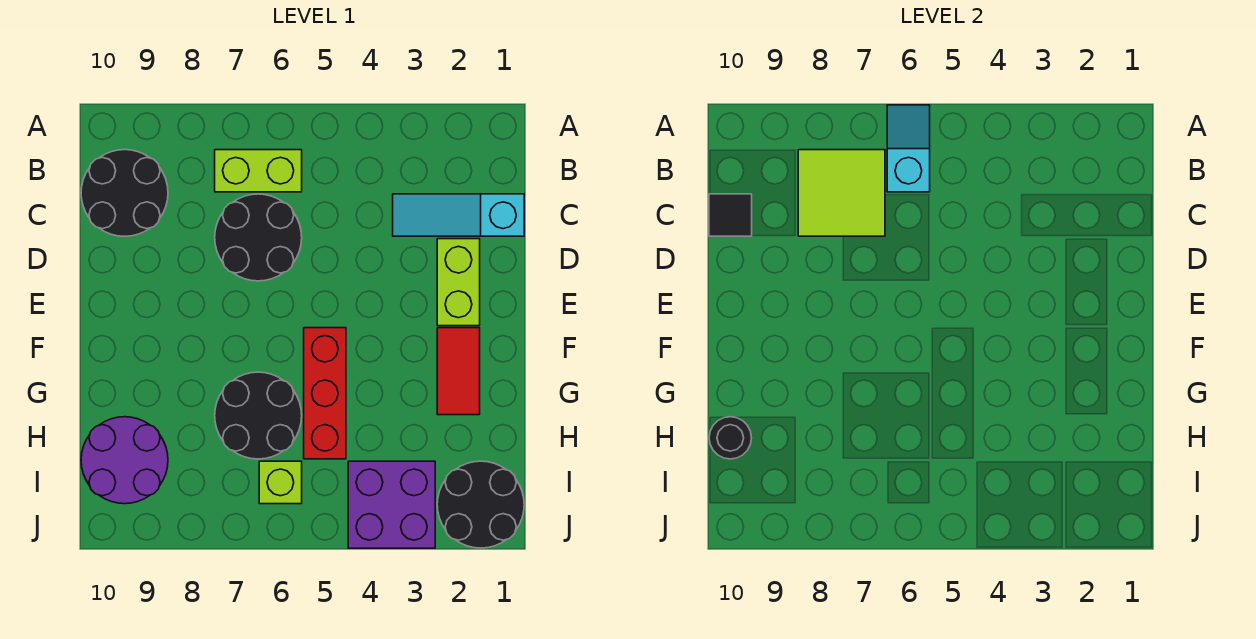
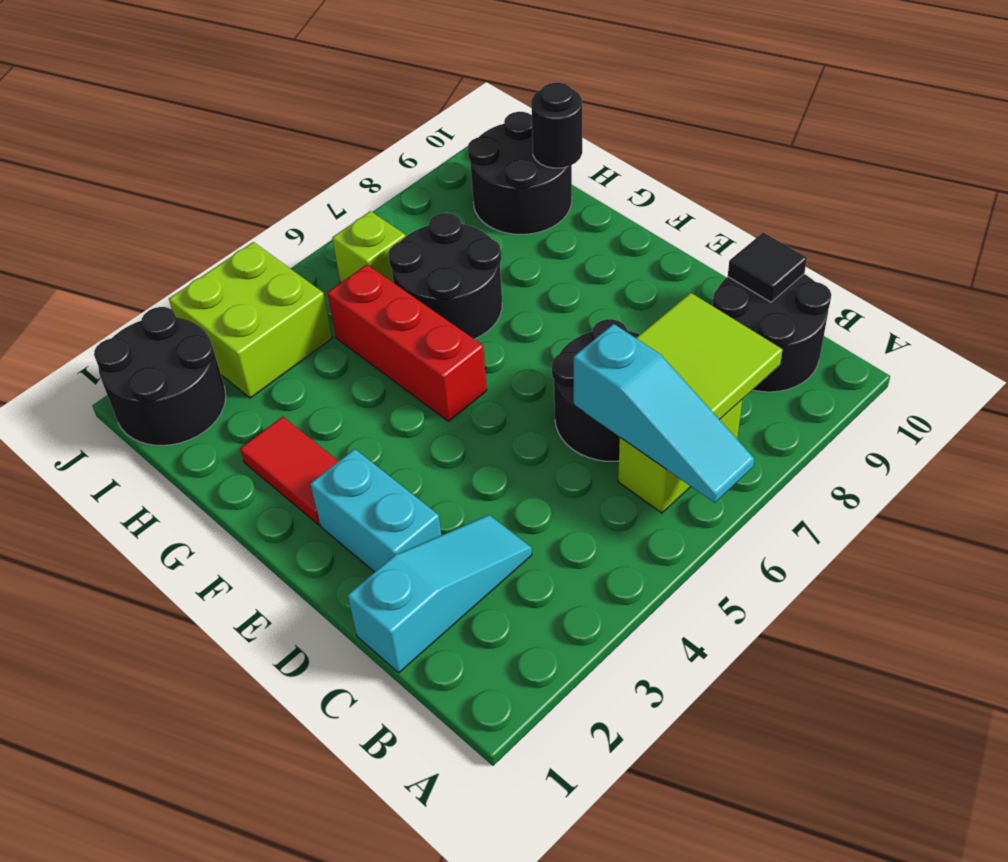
cyan 1x2 slope [887,105,930,192] -> cyan 1x3 slope [574,324,754,503]
lime 1x2 brick [437,239,480,326] -> cyan 1x2 brick [311,449,441,572]
purple 2x2 round brick [81,417,168,504] -> black 2x2 round brick [468,112,572,234]
purple 2x2 brick [348,461,435,548] -> lime 2x2 brick [169,242,332,398]

